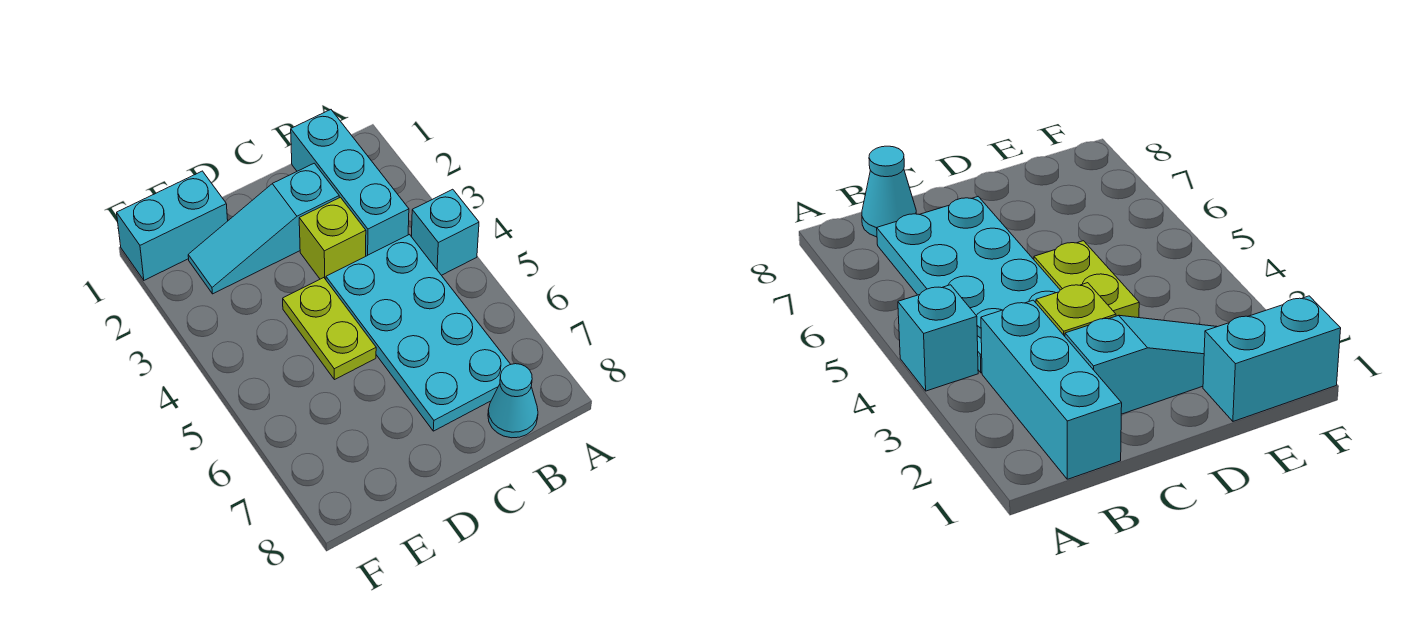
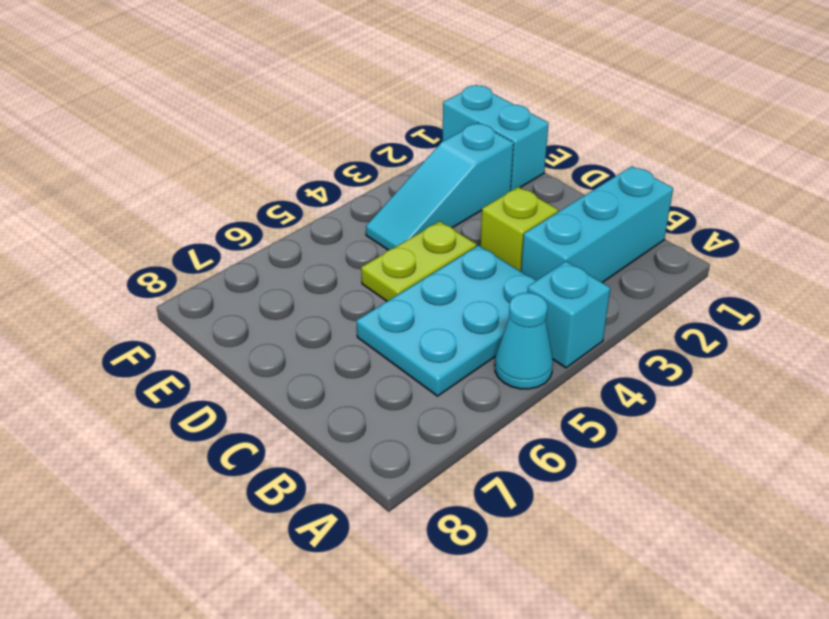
cyan 2x4 plate [326,235,511,431] -> cyan 2x3 plate [357,245,536,396]
cyan 1x1 cone [488,364,538,438] -> cyan 1x1 cone moved to [495,293,553,389]
cyan 1x3 slope [188,163,339,294] -> cyan 1x3 slope turned to [366,123,514,250]

